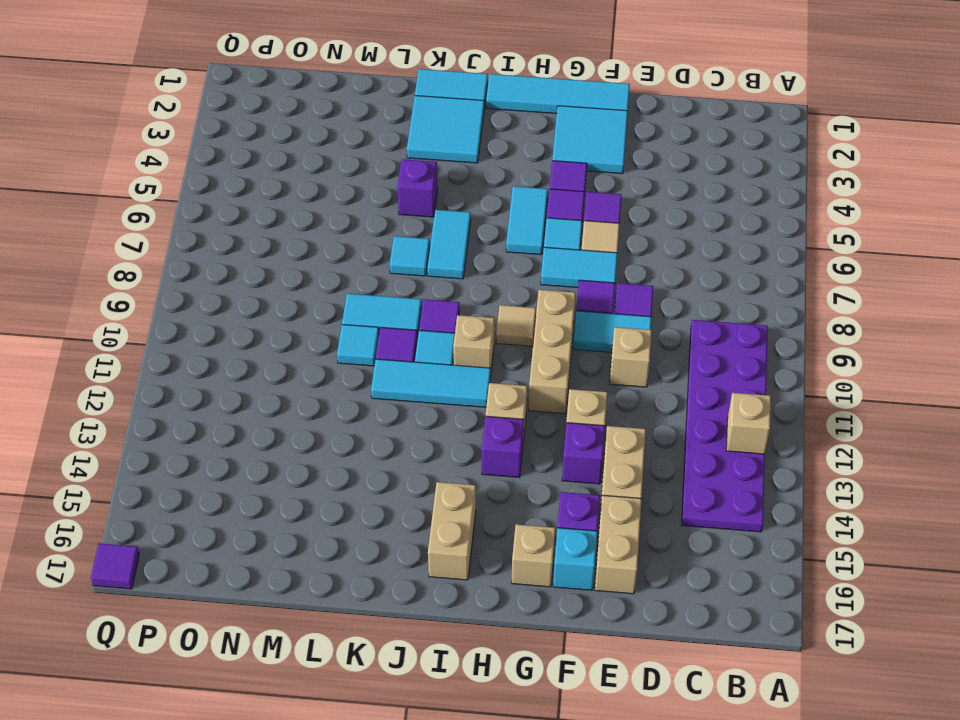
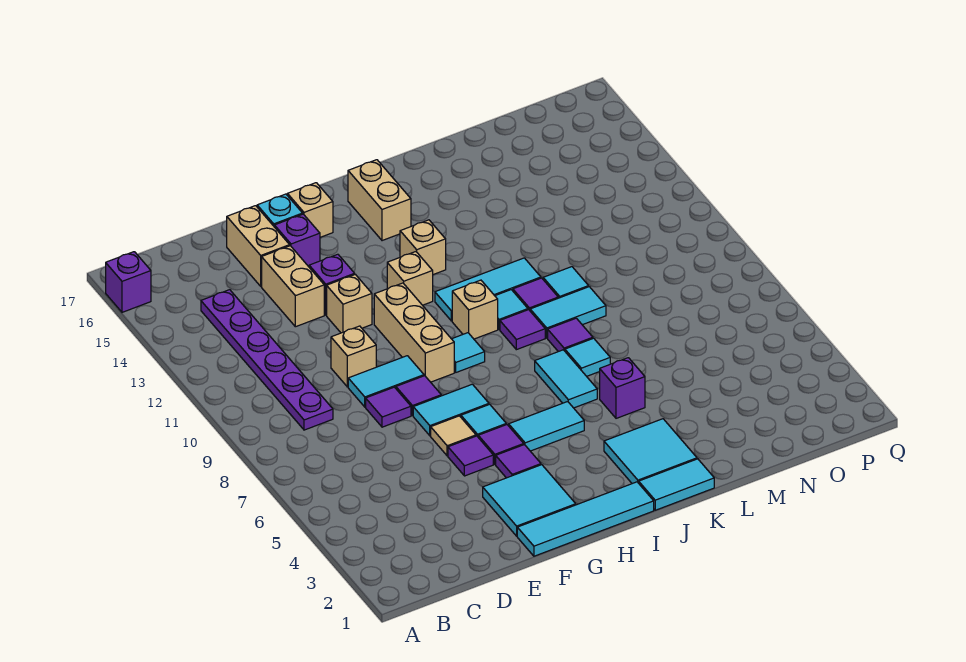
purple 2x6 plate [682,320,768,532] -> purple 1x6 plate [201,290,333,430]
tan 1x1 brick [726,393,771,454] -> tan 1x1 brick moved to [400,220,446,275]
cyan 1x2 tile [506,186,548,255] -> cyan 1x2 tile turned to [509,402,584,451]
tan 1x1 tile [496,305,536,346] -> cyan 1x1 tile [452,333,485,372]
purple 1x1 brick [482,416,524,477] -> purple 1x1 brick moved to [106,252,151,312]
purple 1x1 tile [91,543,139,589] -> purple 1x1 tile moved to [548,318,593,352]

